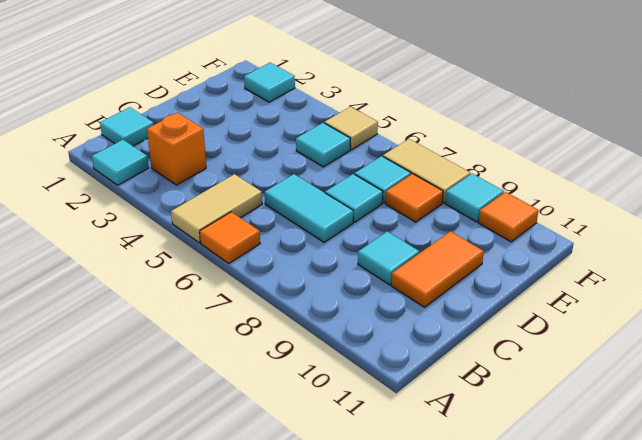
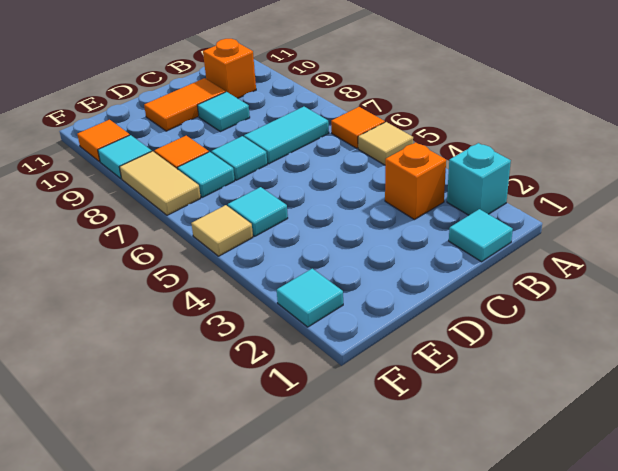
cyan 1x1 tile [92,140,149,185] -> cyan 1x1 brick [447,143,511,215]
tan 1x2 tile [171,174,262,243] -> tan 1x1 tile [358,122,413,165]
none -> orange 1x1 brick [203,39,256,98]
cyan 1x2 tile [265,174,353,242] -> cyan 1x2 tile turned to [244,107,329,164]

